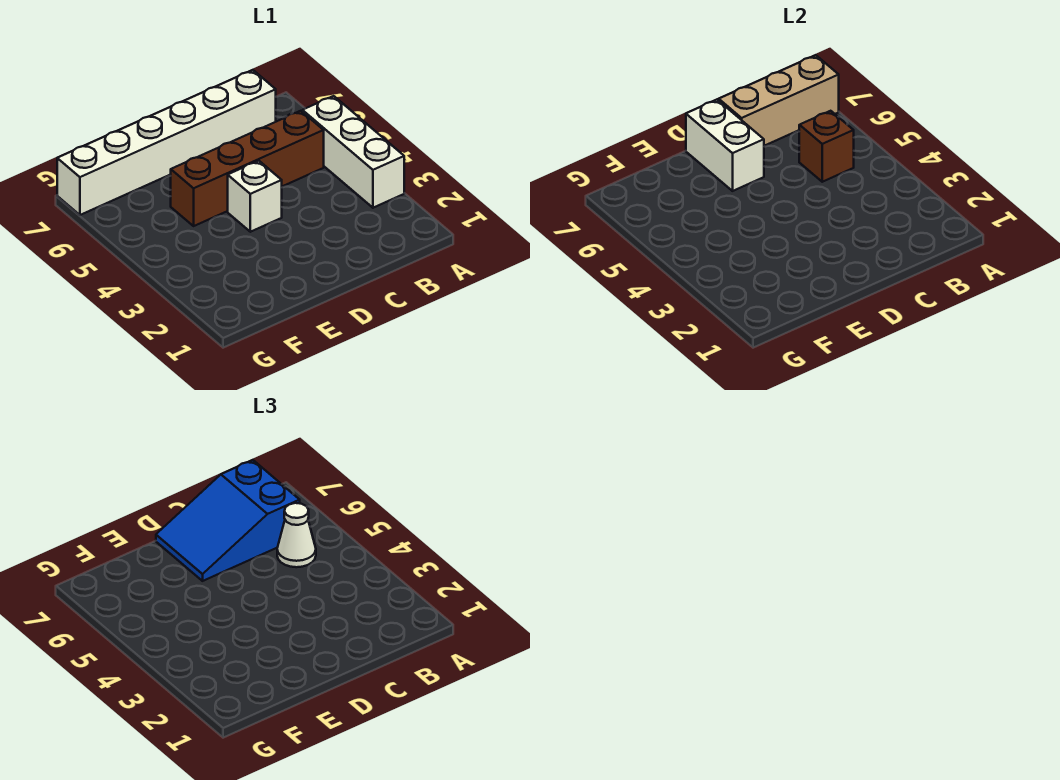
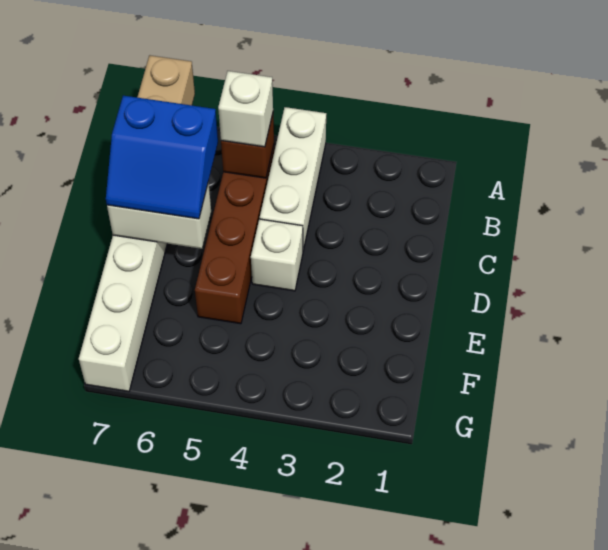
white 1x3 brick [302,96,404,208] -> white 1x3 brick turned to [260,107,326,251]
white 1x1 cone [277,503,316,567] -> white 1x1 brick [218,71,273,147]
blue 2x3 slope [156,460,300,581] -> blue 2x2 slope [106,96,218,219]

